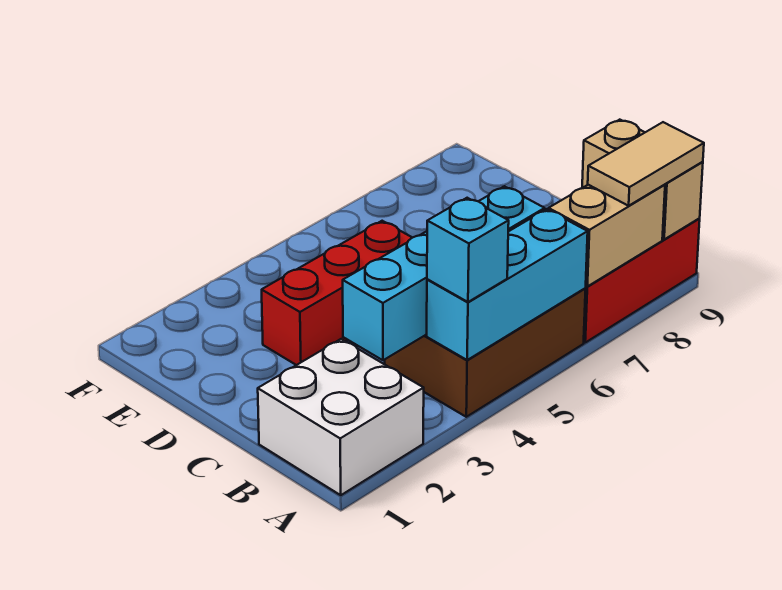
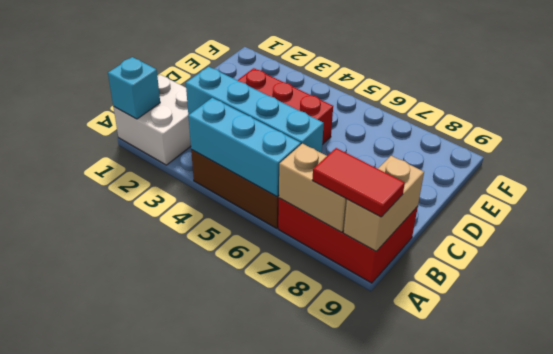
cyan 1x1 brick [427,198,509,302] -> cyan 1x1 brick moved to [108,57,160,119]
tan 1x2 tile [588,122,704,206] -> red 1x2 tile [312,148,405,217]

